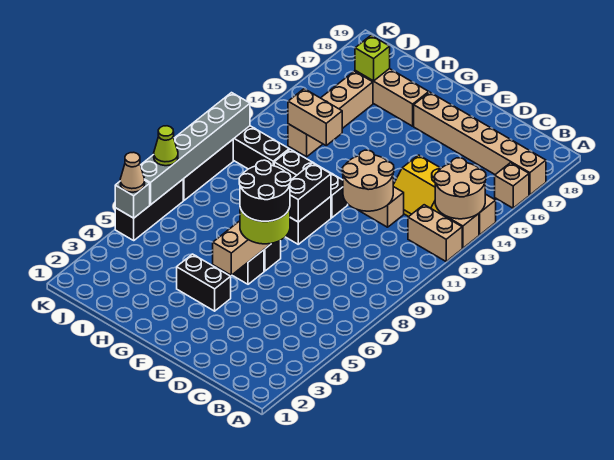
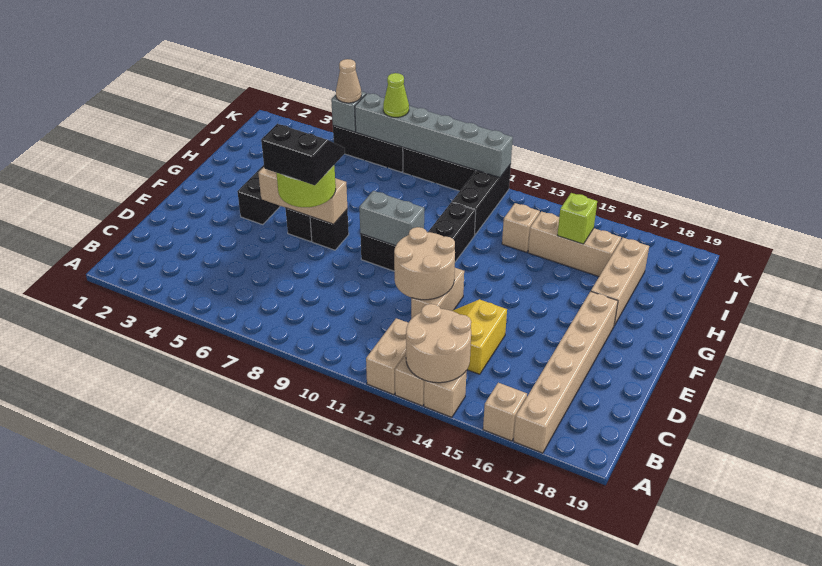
black 2x2 round brick [239,160,291,221] -> black 2x2 slope [261,124,345,185]
black 1x2 brick [290,163,331,222] -> grey 1x2 brick [359,191,424,246]
tan 1x2 brick [288,89,342,145] -> none
lime 1x1 brick [355,35,390,81] -> lime 1x1 brick moved to [557,193,597,244]

